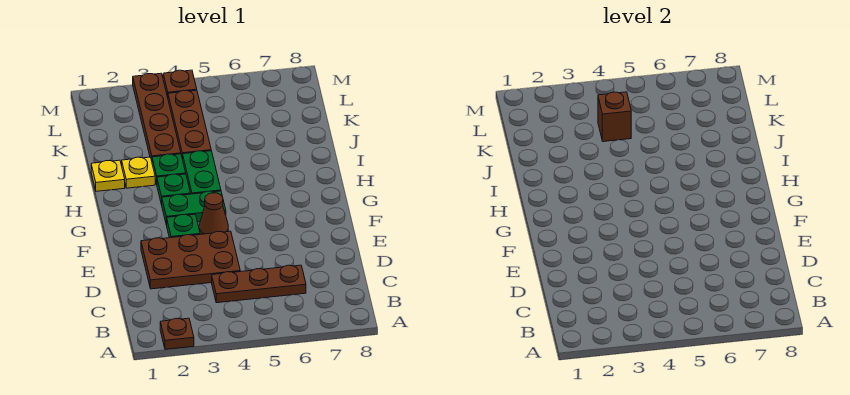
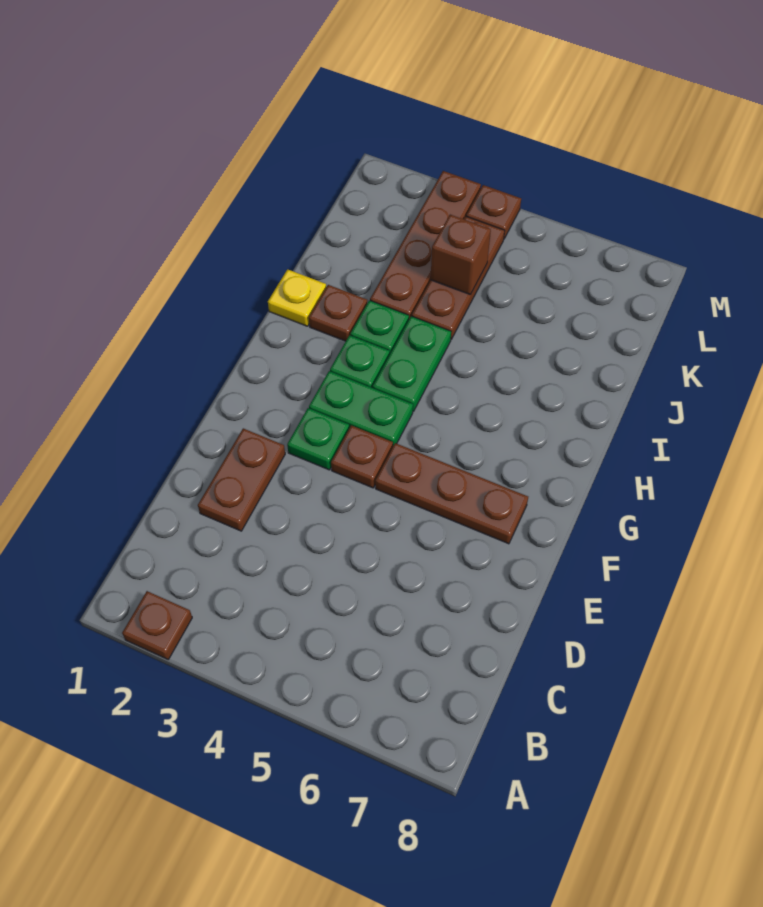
brown 1x3 plate [212,265,306,303] -> brown 1x3 plate moved to [375,443,528,544]
brown 2x3 plate [141,231,240,289] -> brown 1x2 plate [198,428,285,531]
brown 1x1 cone [199,193,228,234] -> brown 1x1 plate [331,425,393,488]
yellow 1x1 plate [122,157,155,188] -> brown 1x1 plate [309,285,367,341]

